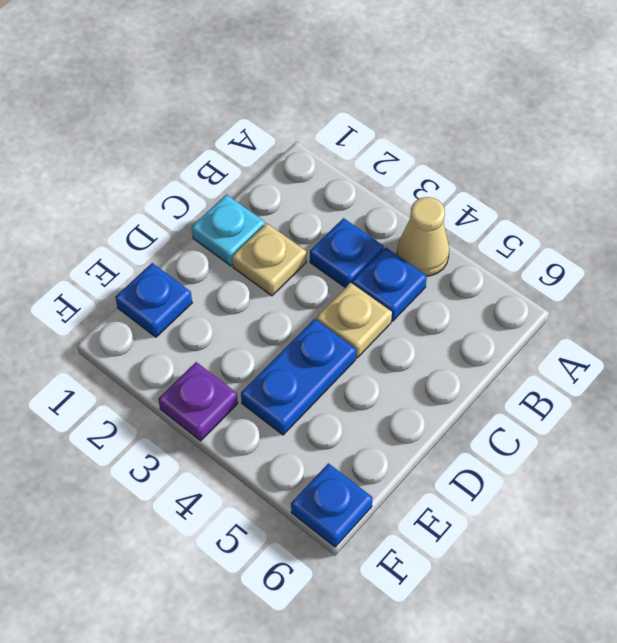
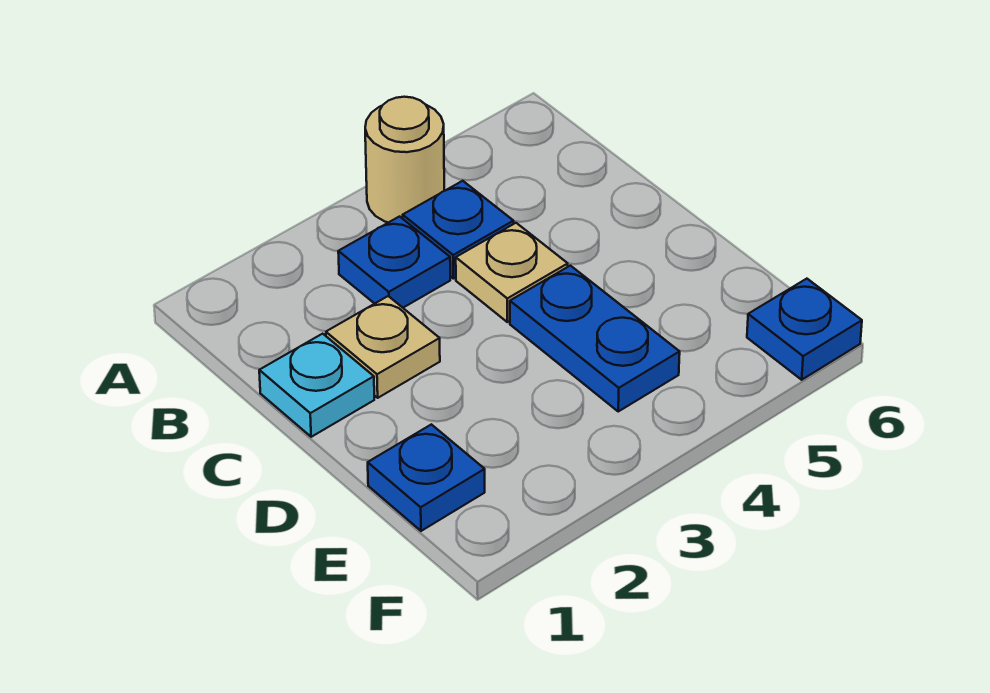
tan 1x1 cone [397,197,449,276] -> tan 1x1 round brick [365,97,444,223]
purple 1x1 plate [158,362,238,441] -> none

